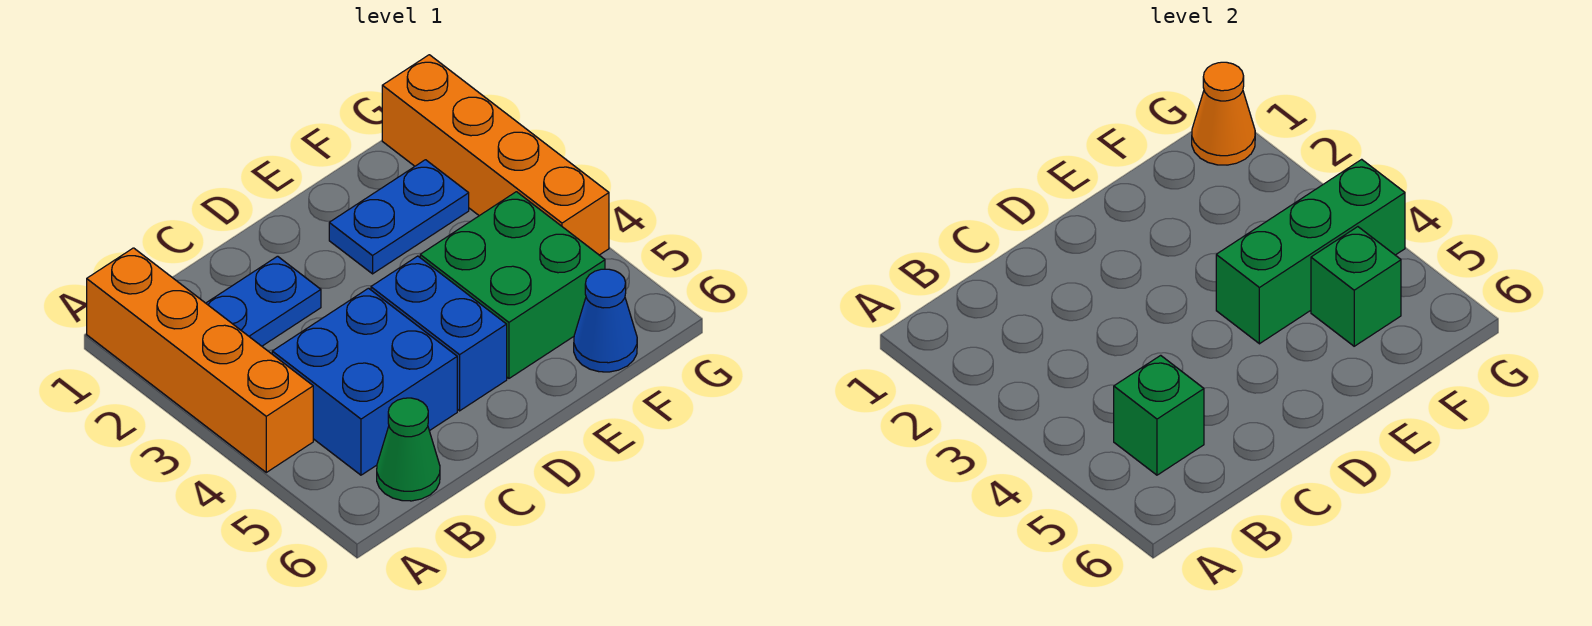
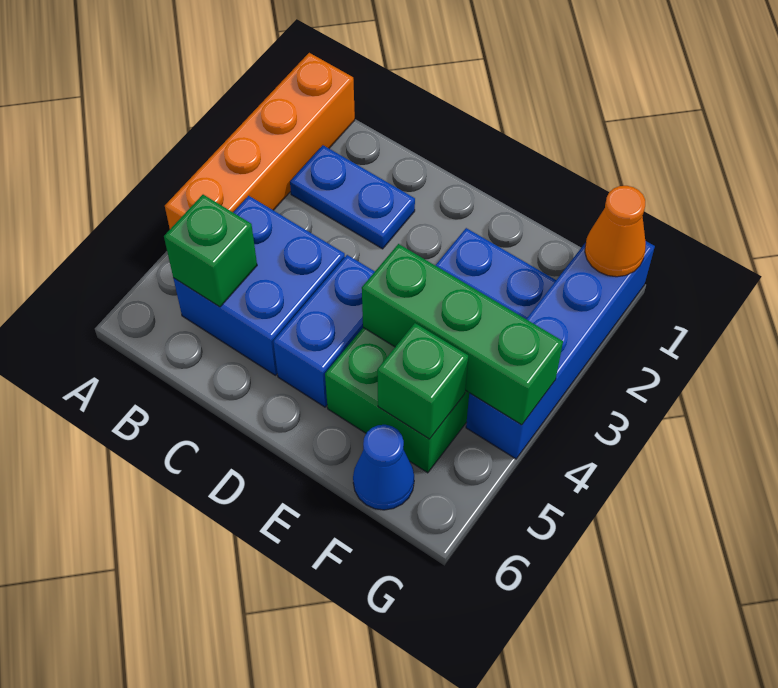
green 1x1 cone [377,398,440,501] -> none
orange 1x4 brick [382,55,609,255] -> blue 1x4 brick [466,241,655,459]

